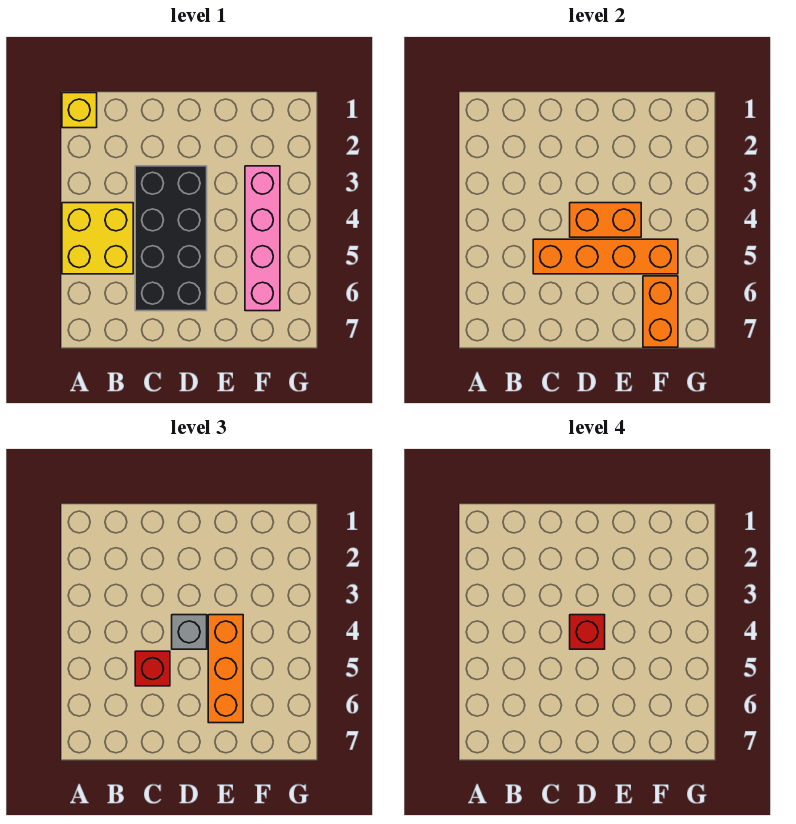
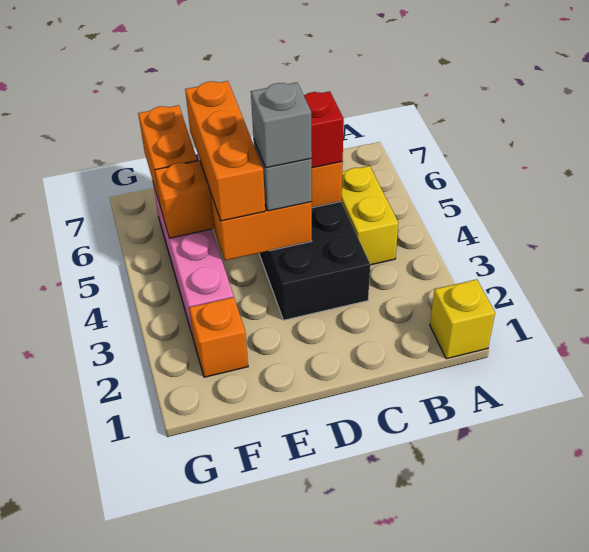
yellow 2x2 brick [62,203,133,274] -> yellow 1x2 brick [341,166,398,265]
red 1x1 brick [570,615,605,649] -> grey 1x1 brick [251,82,312,168]
none -> orange 1x1 brick [189,297,248,377]

